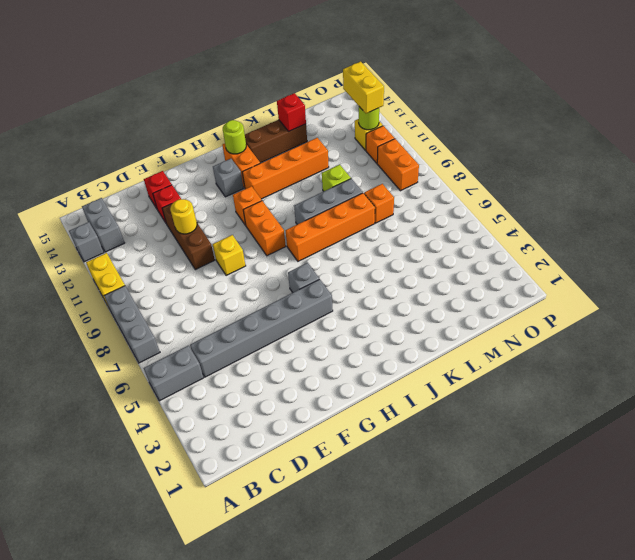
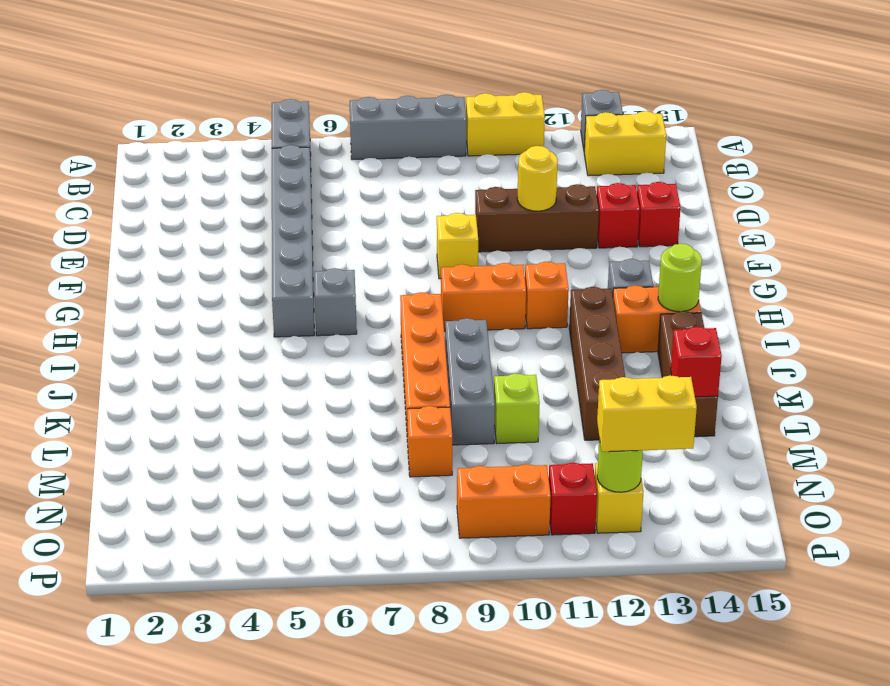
grey 1x2 brick [82,198,124,252] -> yellow 1x2 brick [584,111,666,176]
orange 1x4 brick [242,138,329,199] -> brown 1x4 brick [569,287,625,440]
orange 1x1 brick [366,126,395,163] -> red 1x1 brick [549,463,597,535]

